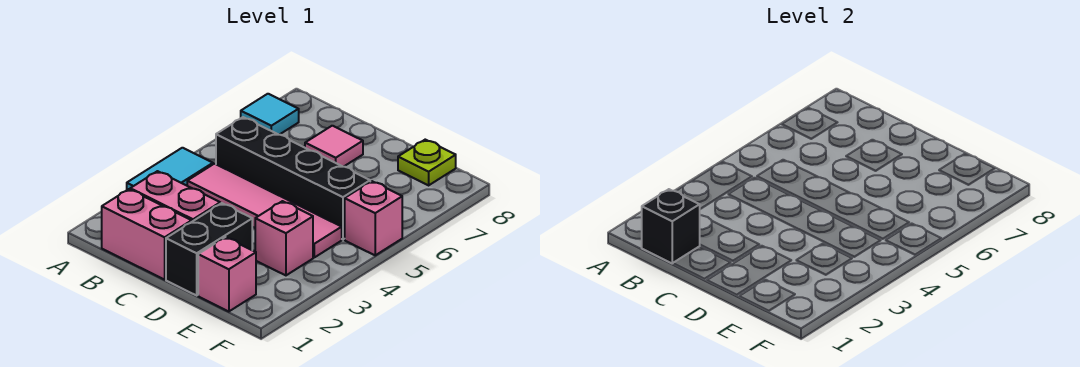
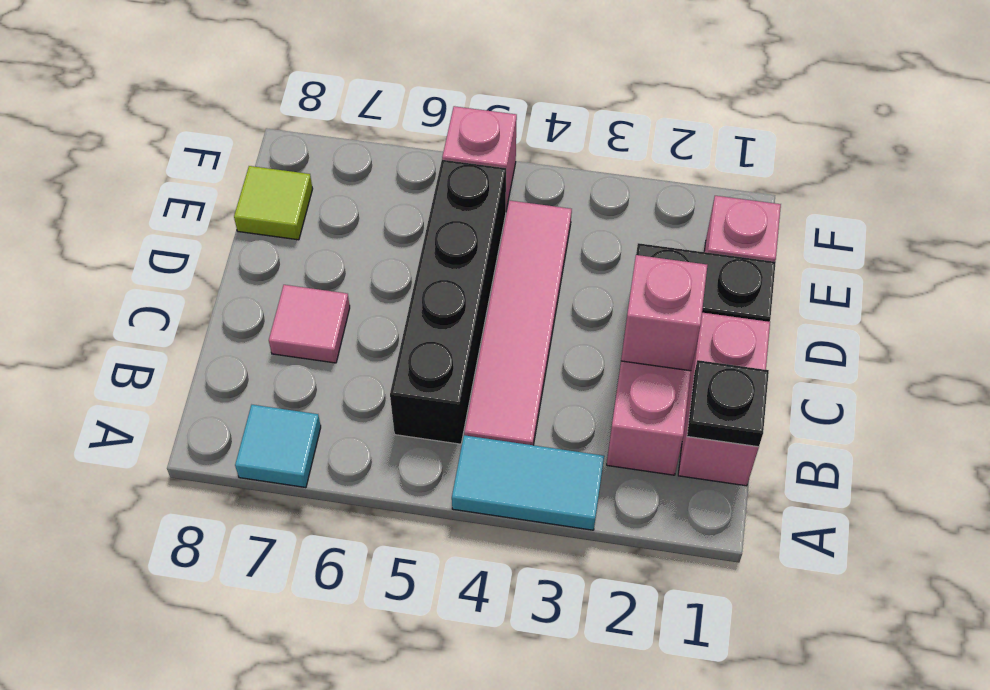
black 1x1 brick [642,189,700,263] -> black 1x1 plate [687,360,769,447]
pink 1x1 brick [255,201,313,275] -> pink 1x1 brick moved to [621,255,707,371]
lime 1x1 plate [398,140,456,185] -> lime 1x1 tile [234,166,313,240]

